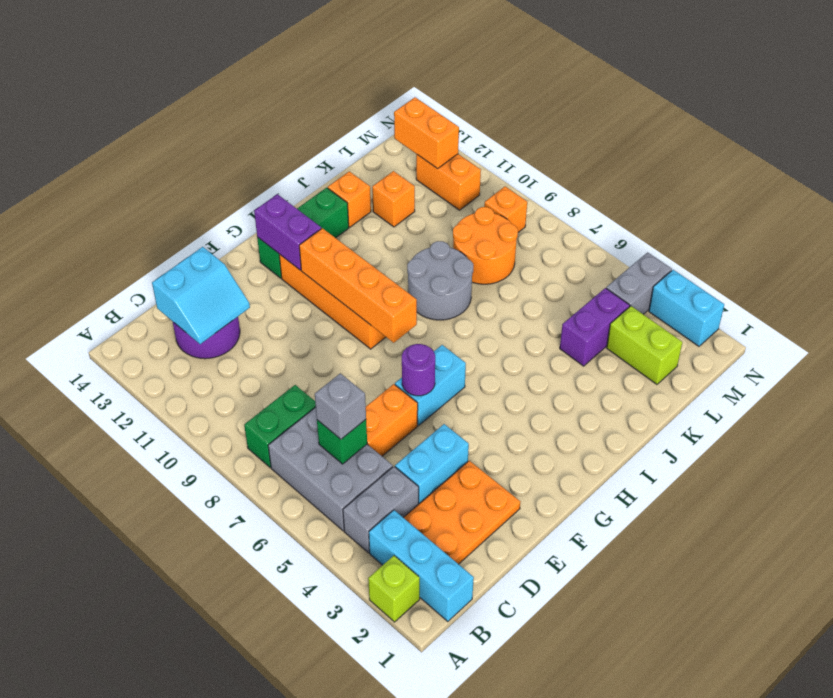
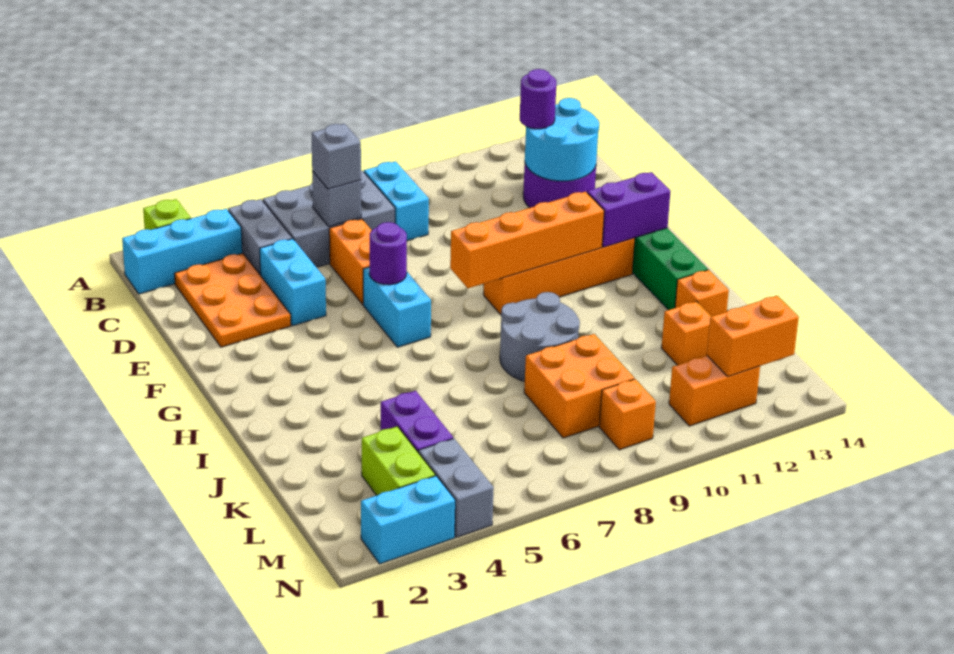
green 1x2 brick [244,385,316,467] -> cyan 1x2 brick [364,161,429,241]
green 1x1 brick [317,420,367,464] -> grey 1x1 brick [312,171,361,227]
cyan 2x2 slope [152,247,250,344] -> cyan 2x2 round brick [525,98,599,181]
none -> purple 1x1 round brick [520,69,556,129]
orange 2x2 round brick [453,207,518,284] -> orange 2x2 brick [524,334,634,438]
lime 1x2 brick [607,306,682,384] -> lime 1x2 brick turned to [362,426,435,495]

